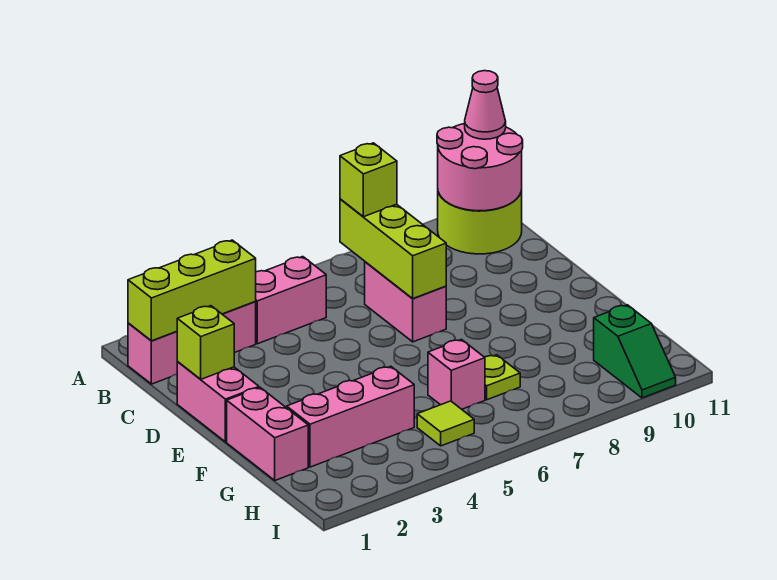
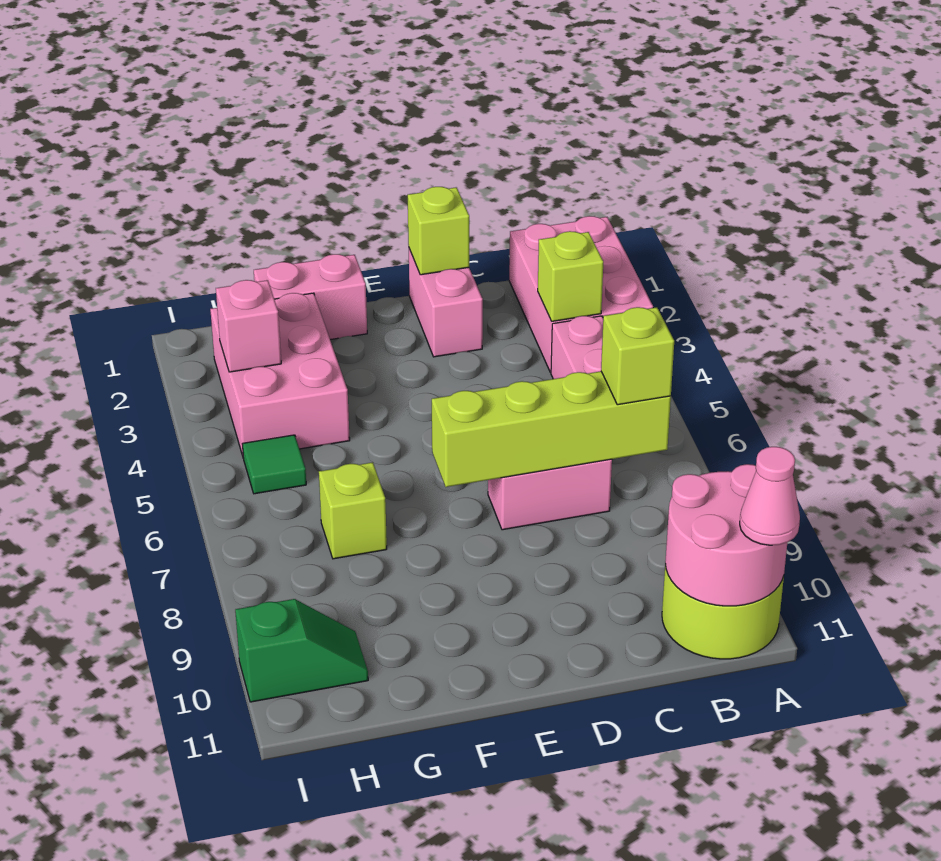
pink 1x3 brick [128,301,256,384] -> pink 2x3 brick [509,216,653,373]
lime 1x3 brick [128,240,256,341] -> lime 1x1 brick [538,231,603,321]
lime 1x3 brick [340,199,446,299] -> lime 1x4 brick [432,371,671,487]
pink 1x2 brick [177,362,259,442] -> pink 1x2 brick turned to [409,249,483,357]
pink 1x3 brick [287,366,414,467] -> pink 2x3 brick [210,293,350,456]
pink 1x1 brick [428,339,485,409] -> pink 1x1 brick moved to [216,280,281,372]
lime 1x1 plate [485,355,520,400] -> lime 1x1 brick [319,462,387,559]
lime 1x1 tile [417,401,474,446] -> green 1x1 tile [243,435,306,494]
green 1x2 slope [594,305,676,398] -> green 1x2 slope turned to [235,599,368,702]

